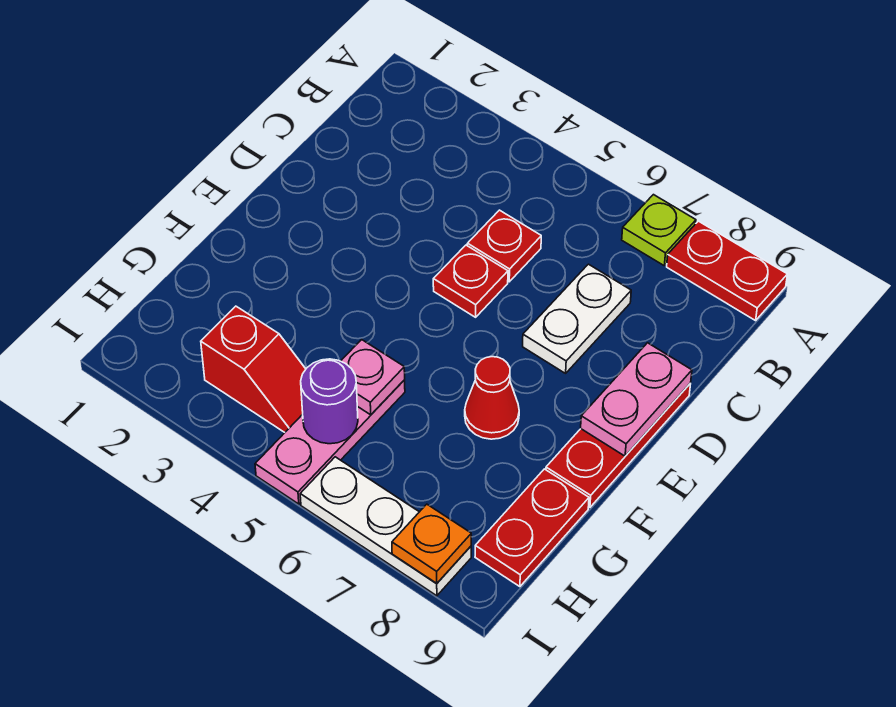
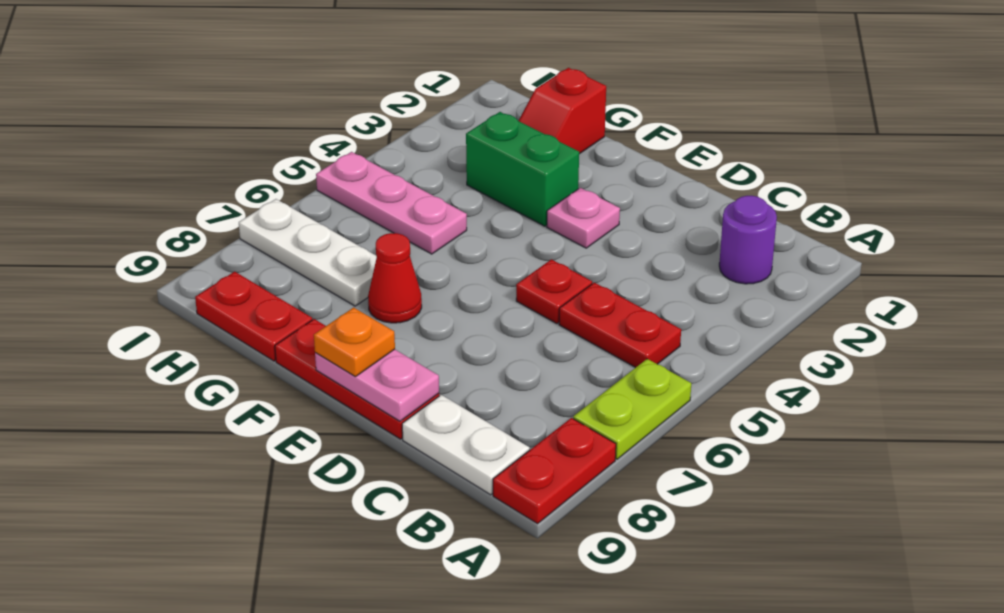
lime 1x1 plate [622,195,696,265] -> lime 1x2 plate [573,359,691,459]
red 1x1 plate [467,210,541,282] -> red 1x2 plate [559,283,681,368]
white 1x2 plate [523,264,631,373] -> white 1x2 plate moved to [402,395,530,495]
none -> green 1x2 brick [466,112,579,226]
pink 1x1 plate [341,340,405,415] -> pink 1x1 plate moved to [547,188,620,248]
red 1x2 slope [201,306,306,432] -> red 1x2 slope moved to [519,68,606,154]
purple 1x1 round brick [301,359,358,444] -> purple 1x1 round brick moved to [719,196,777,284]
white 1x3 plate [300,457,471,596] -> white 1x3 plate turned to [239,199,377,306]
orange 1x1 plate [392,504,471,583] -> orange 1x1 plate moved to [314,308,395,377]

